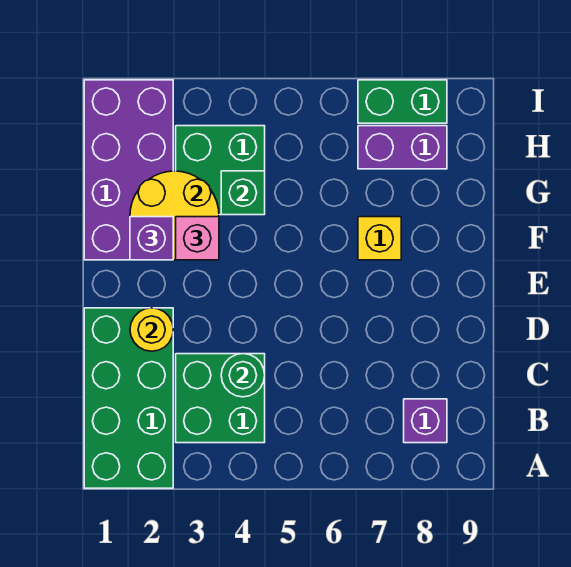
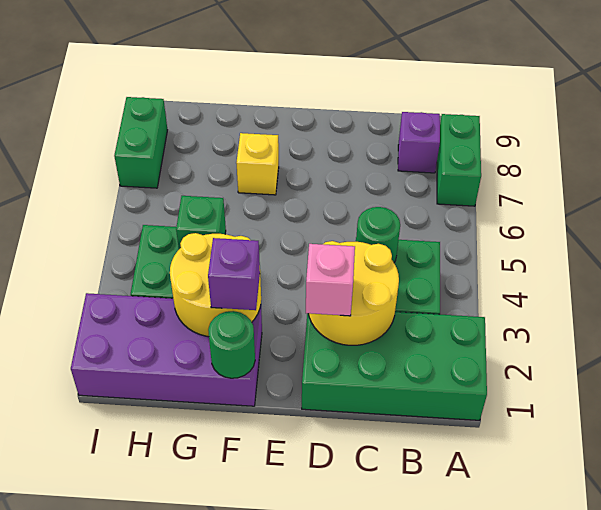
none -> green 1x2 brick [437,114,481,206]
yellow 1x1 round brick [130,308,173,351] -> yellow 2x2 round brick [308,241,399,345]
none -> green 1x1 round brick [208,311,255,378]
pink 1x1 brick [176,217,219,260] -> pink 1x1 brick moved to [306,244,355,316]
purple 1x2 brick [358,126,447,169] -> none

